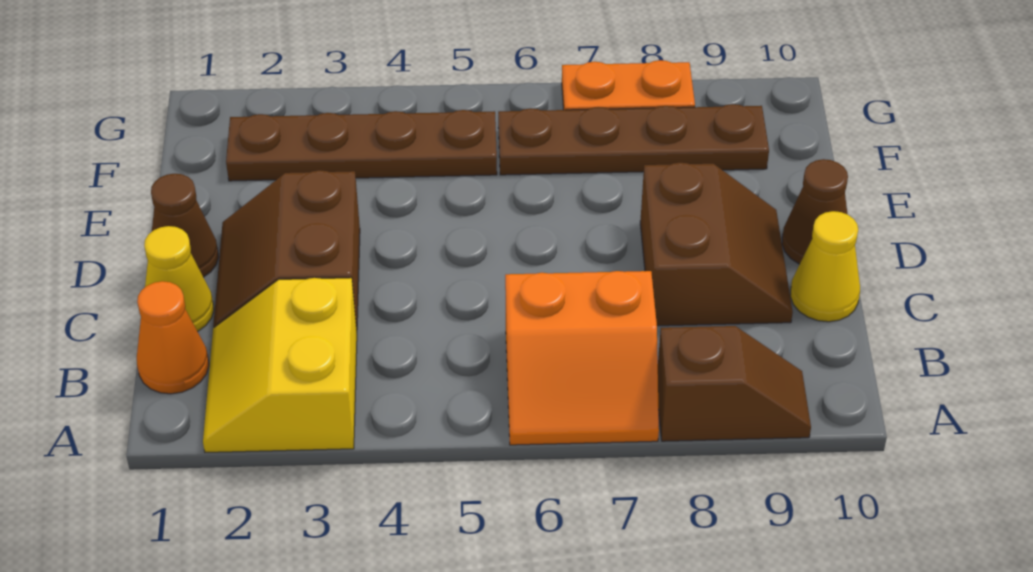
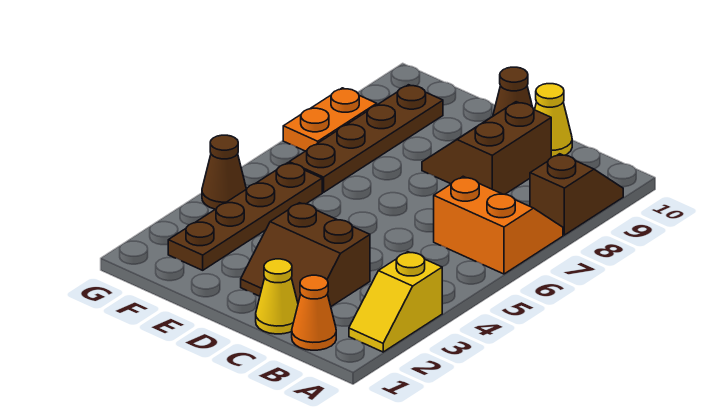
yellow 2x2 slope [203,278,357,452] -> yellow 1x2 slope [349,252,442,352]
orange 2x2 slope [505,271,659,445] -> orange 2x2 slope turned to [434,176,563,274]
brown 2x2 slope [640,163,793,326] -> brown 2x2 slope turned to [422,102,551,194]
brown 1x1 cone [151,174,219,277] -> brown 1x1 cone moved to [202,135,246,209]

